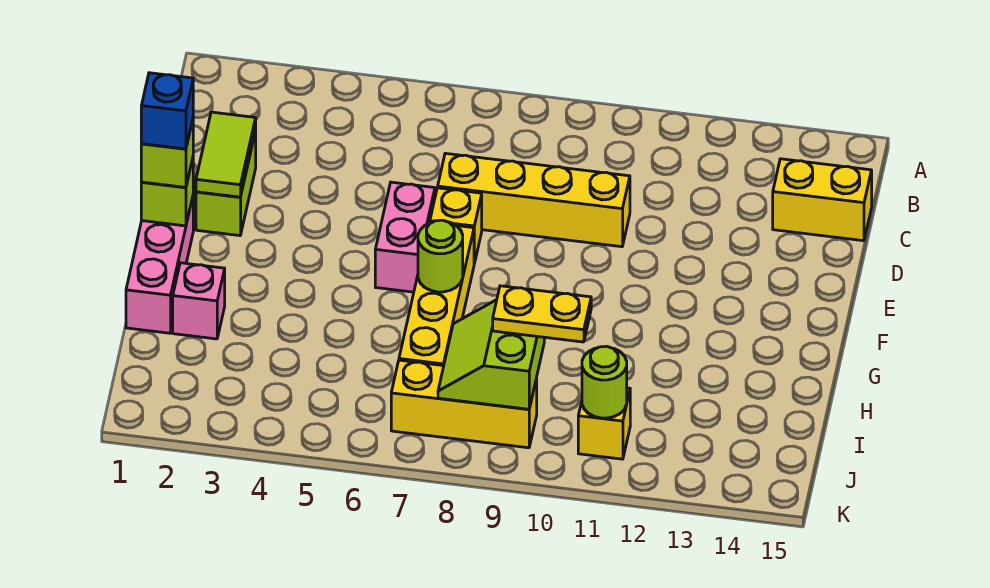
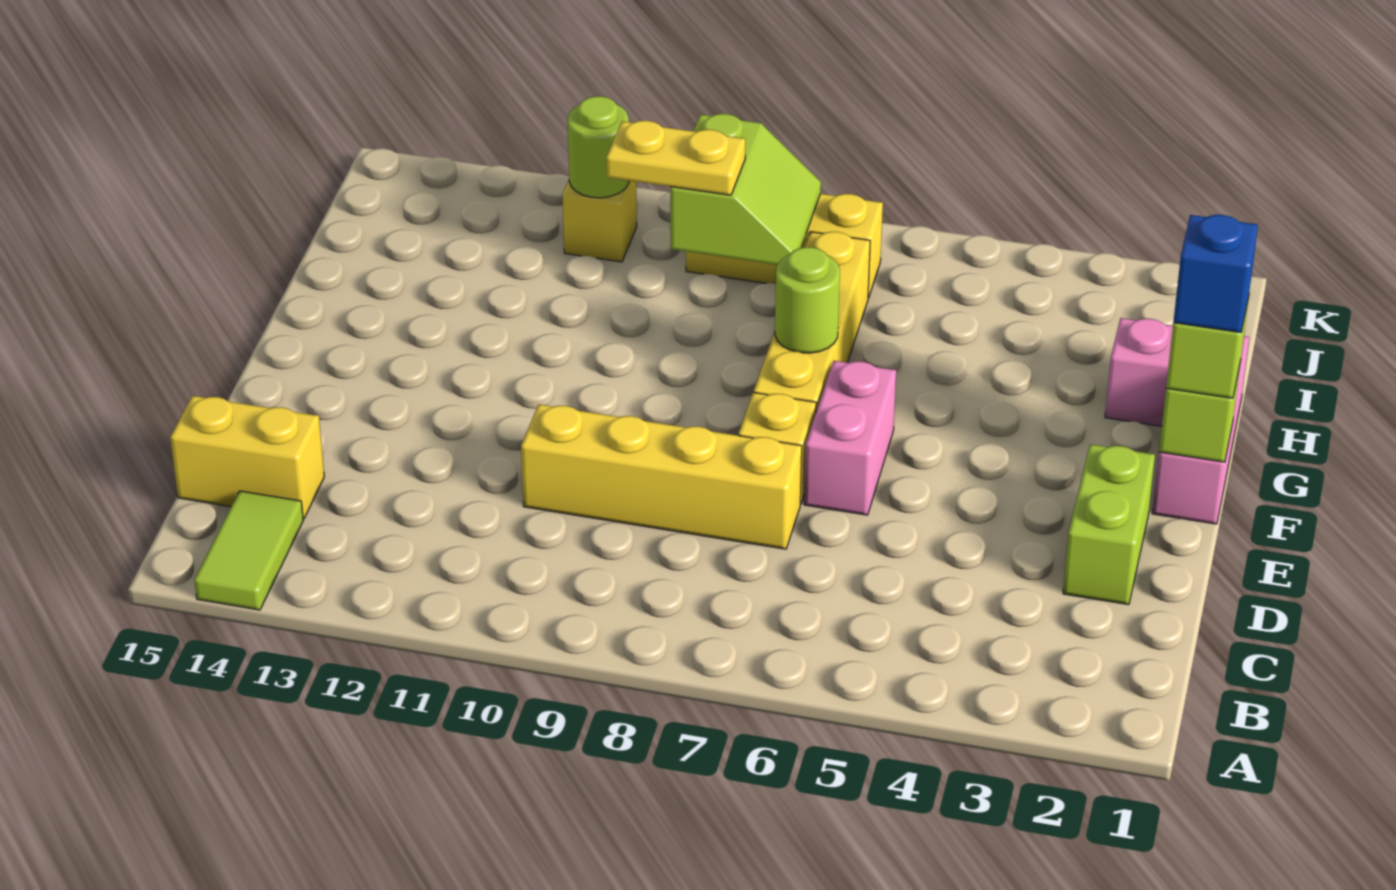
lime 1x2 tile [196,112,256,197] -> lime 1x2 tile moved to [194,491,303,610]

